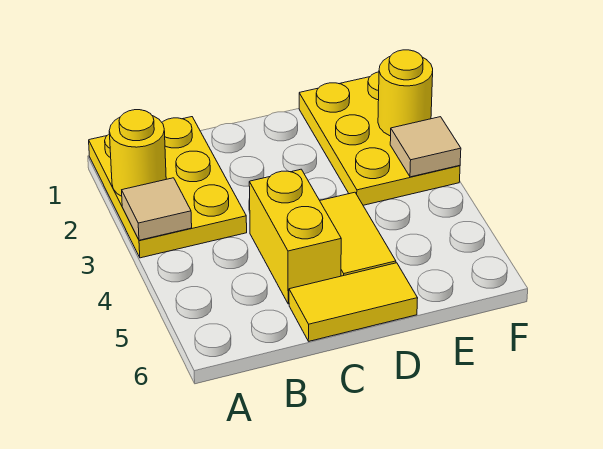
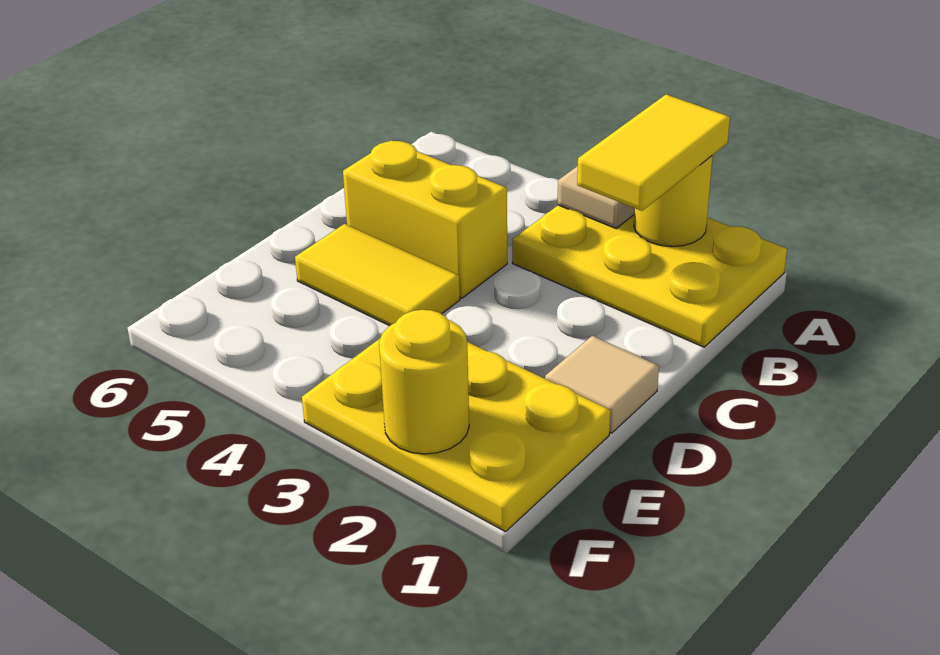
yellow 1x2 tile [289,263,418,341] -> yellow 1x2 tile moved to [577,94,730,211]
tan 1x1 tile [390,117,461,177] -> tan 1x1 tile moved to [545,336,659,433]

